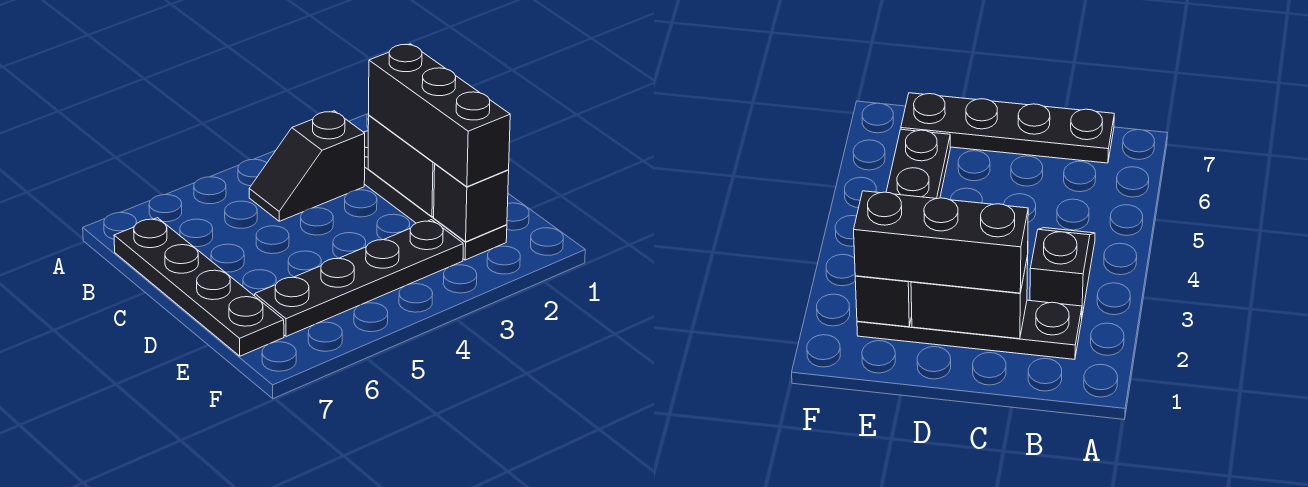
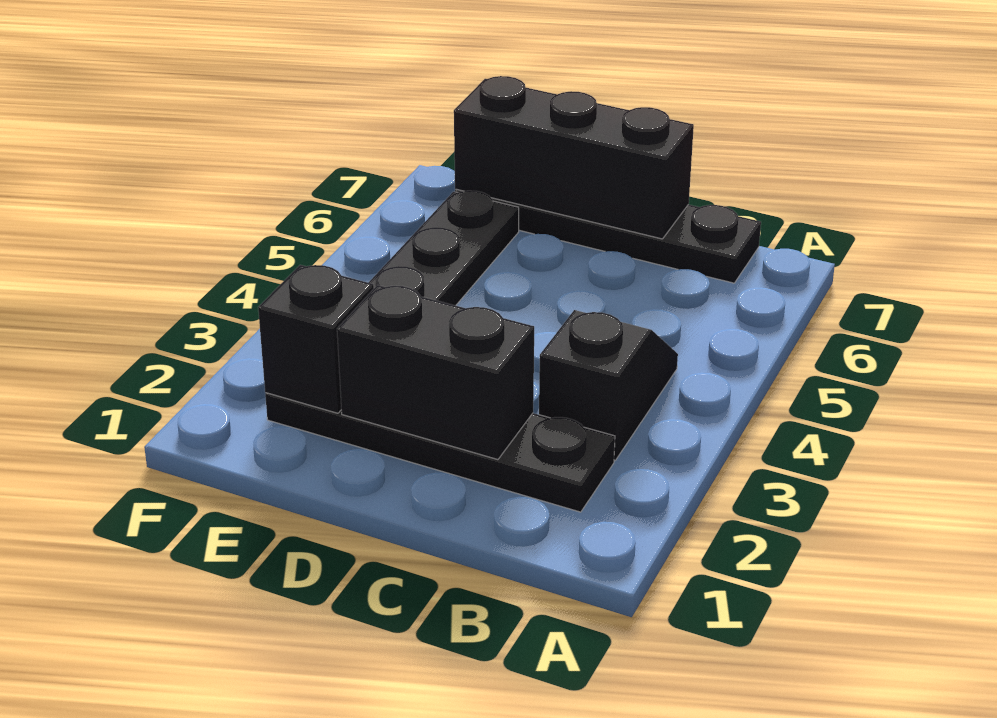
black 1x3 brick [369,44,510,187] -> black 1x3 brick moved to [454,76,694,239]

